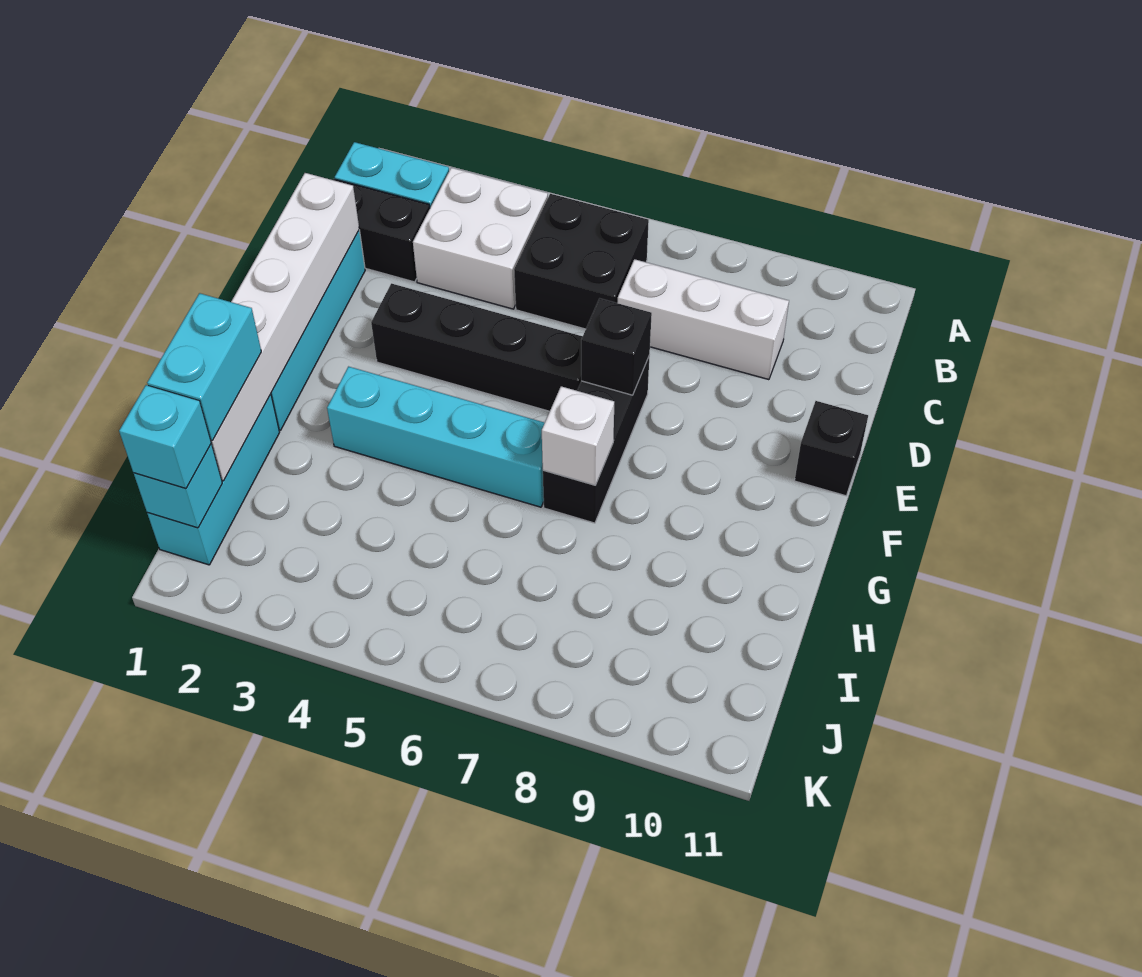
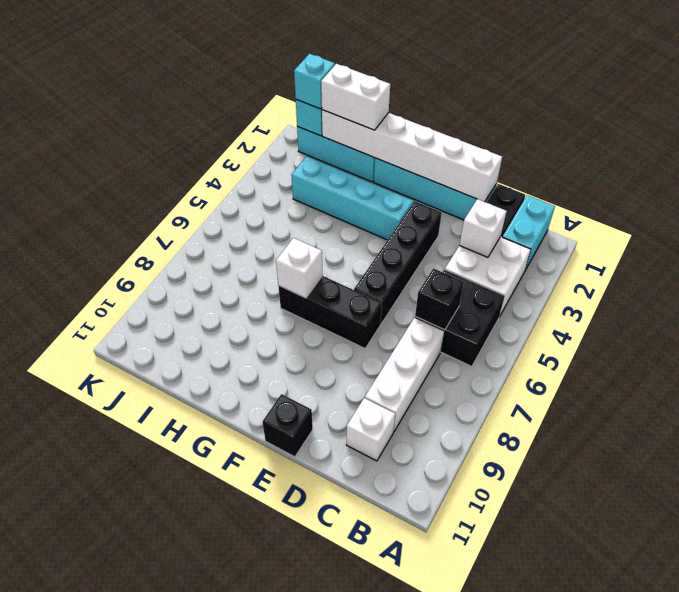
none -> white 1x1 brick [459,199,507,257]
none -> white 1x1 brick [346,398,395,461]
black 1x1 brick [581,299,652,395] -> black 1x1 brick moved to [415,268,464,330]
cyan 1x4 brick [327,367,544,507] -> cyan 1x4 brick turned to [291,156,413,240]
cyan 1x2 brick [147,293,261,441] -> white 1x2 brick [321,64,390,130]

